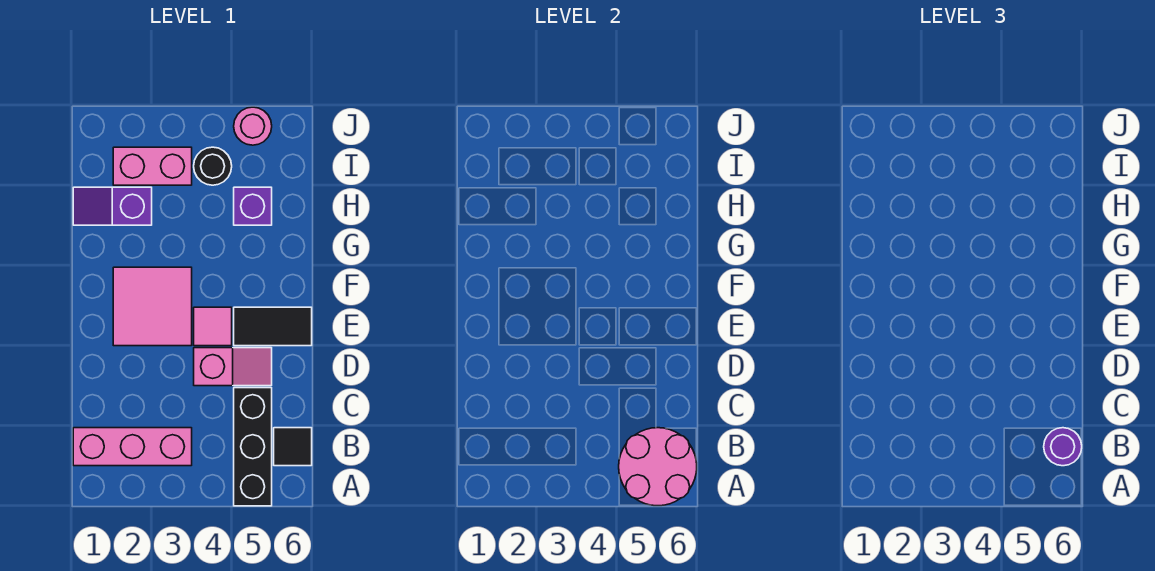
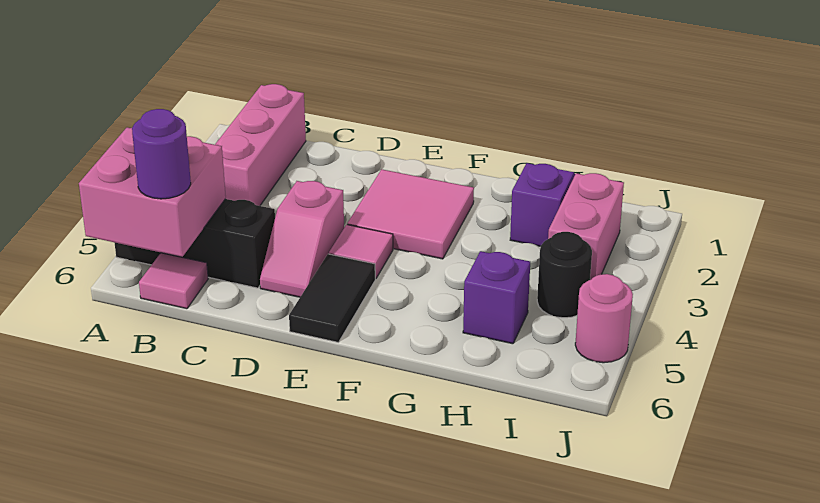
pink 2x2 round brick [619,428,697,506] -> pink 2x2 brick [79,127,226,257]
black 1x1 tile [274,428,312,466] -> pink 1x1 tile [139,253,208,309]

